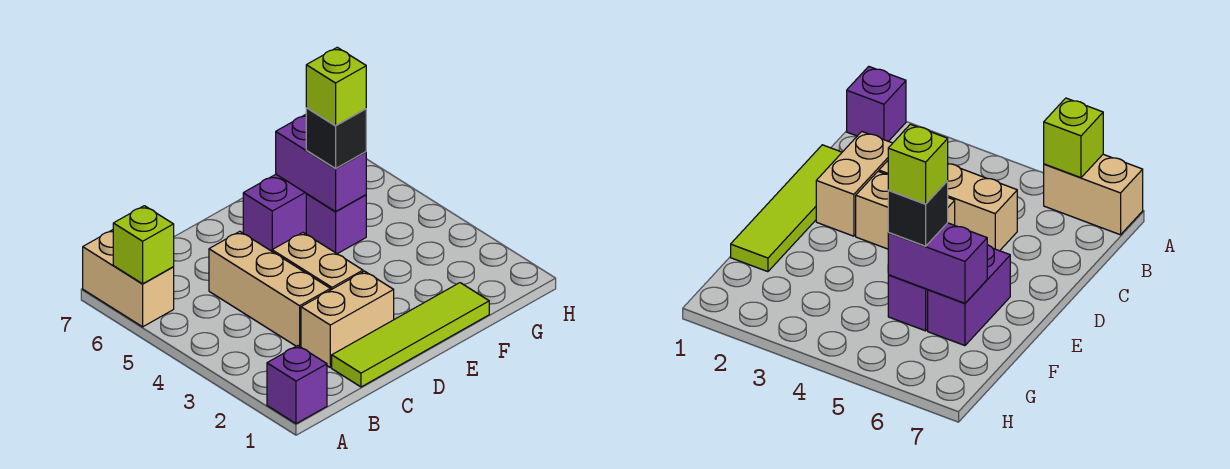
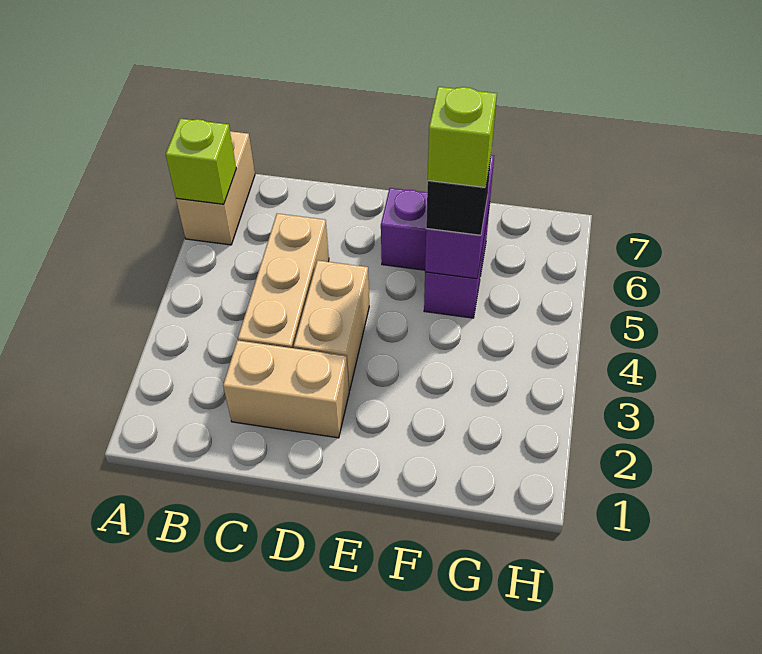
purple 1x1 brick [267,346,327,424] -> none
lime 1x4 tile [332,283,489,387] -> none

